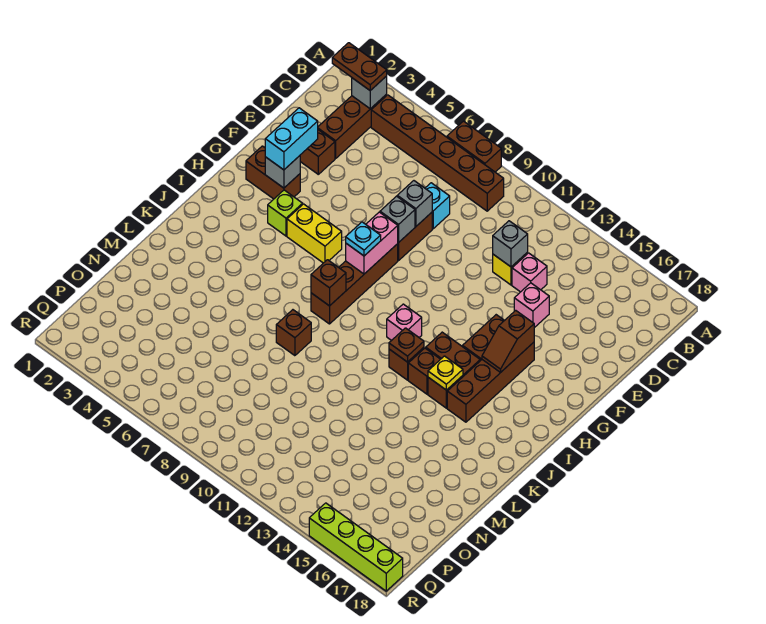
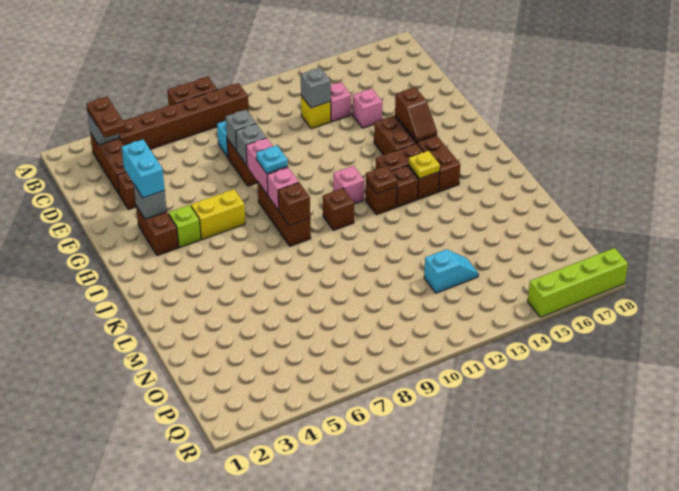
brown 1x2 plate [332,43,387,91] -> brown 1x2 plate turned to [86,97,126,138]
brown 1x2 brick [246,146,300,199] -> brown 1x2 brick turned to [136,206,179,256]
brown 1x4 brick [311,244,398,324] -> brown 1x3 brick [258,182,311,246]
none -> pink 1x1 brick [267,168,299,210]
brown 1x1 brick [276,310,311,356] -> brown 1x1 brick moved to [323,188,354,230]
none -> cyan 1x2 slope [424,249,479,293]

